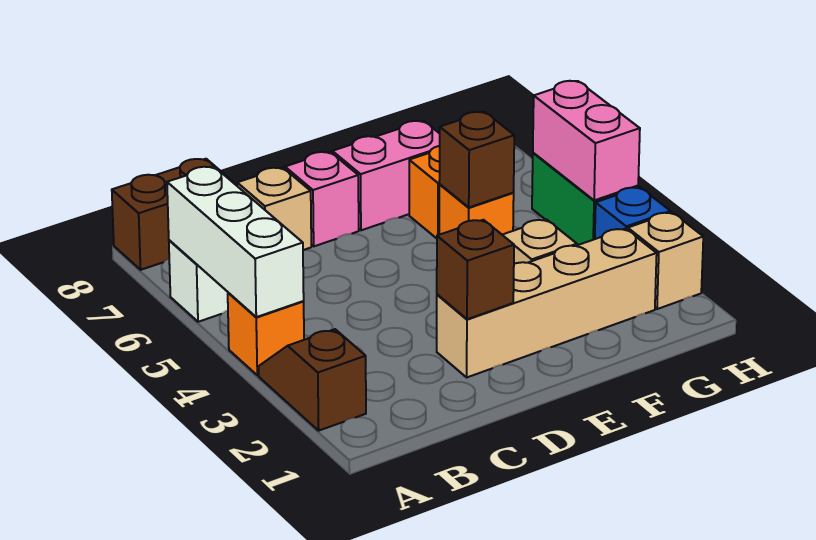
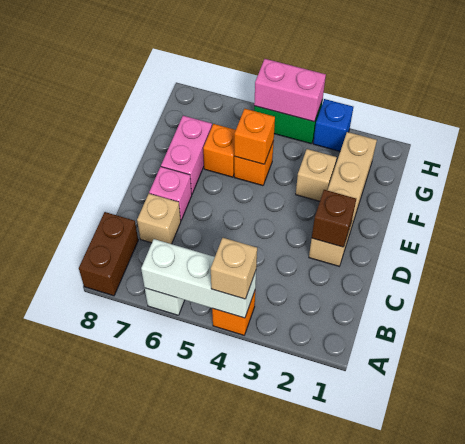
brown 1x2 slope [259,329,366,431] -> none
brown 1x1 brick [439,112,514,207] -> orange 1x1 brick [234,109,275,164]
tan 1x1 brick [628,212,703,309] -> tan 1x1 brick moved to [211,238,257,299]

